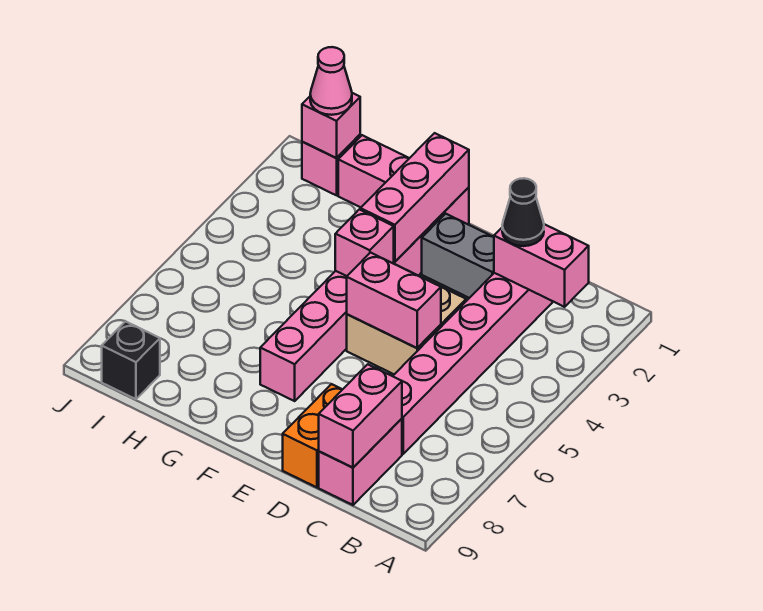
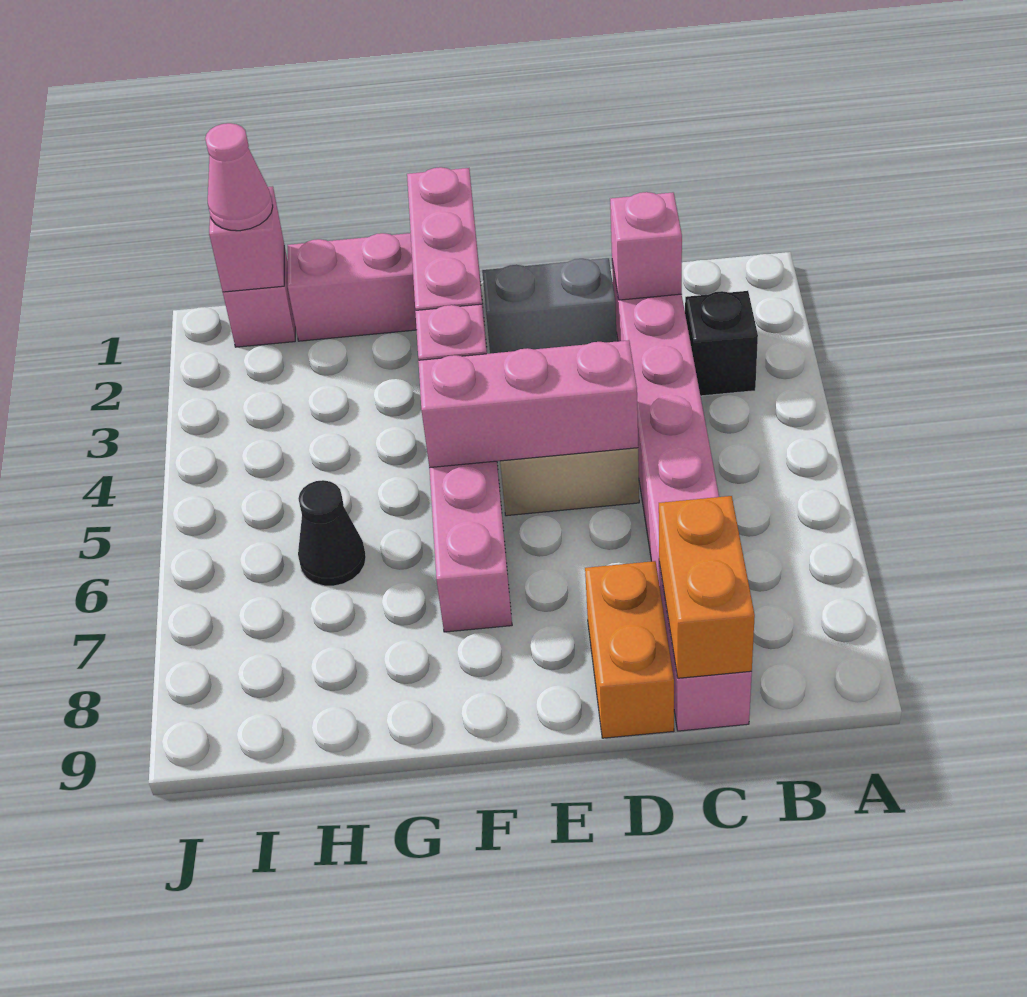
pink 1x2 brick [494,224,589,307] -> pink 1x1 brick [610,192,682,300]
black 1x1 cone [502,178,544,246] -> black 1x1 cone moved to [298,480,366,586]
pink 1x2 brick [319,364,402,467] -> orange 1x2 brick [659,496,755,678]
pink 1x2 brick [347,253,441,348] -> pink 1x3 brick [418,340,638,468]
black 1x1 brick [102,321,160,399] -> black 1x1 brick moved to [685,291,758,396]

